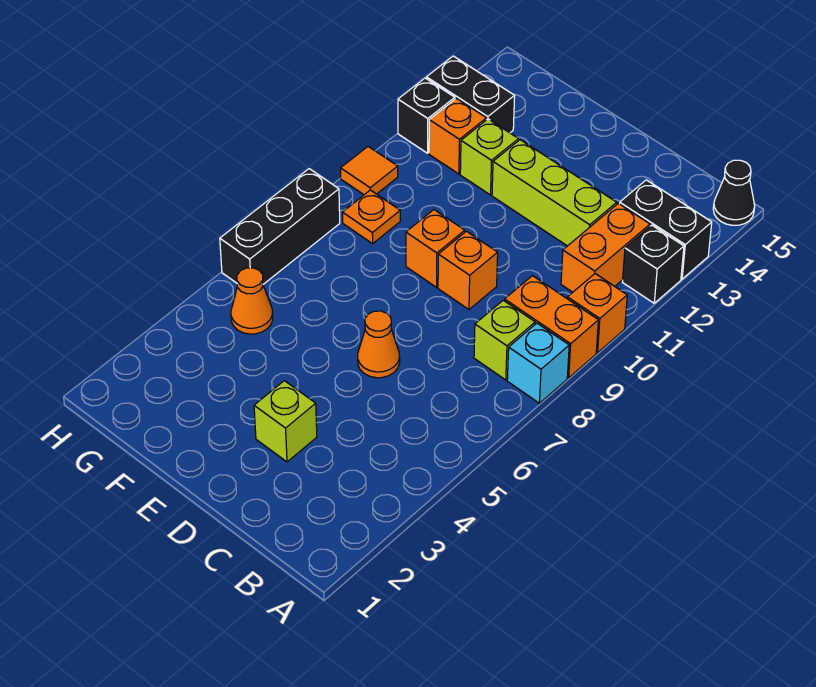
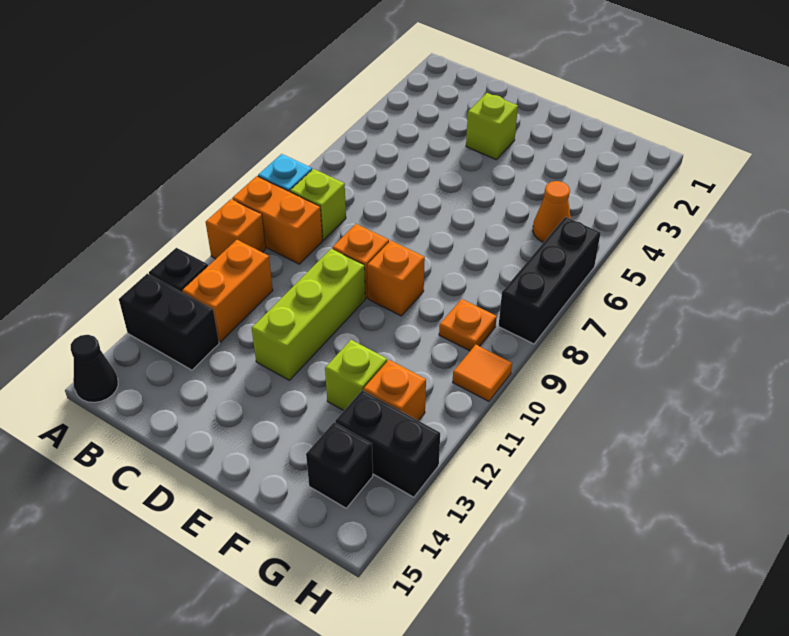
lime 1x3 brick [492,140,617,246] -> lime 1x3 brick turned to [252,249,365,380]
orange 1x1 cone [358,311,400,378] -> none
black 1x1 brick [398,78,455,153] -> black 1x1 brick moved to [306,422,373,508]

